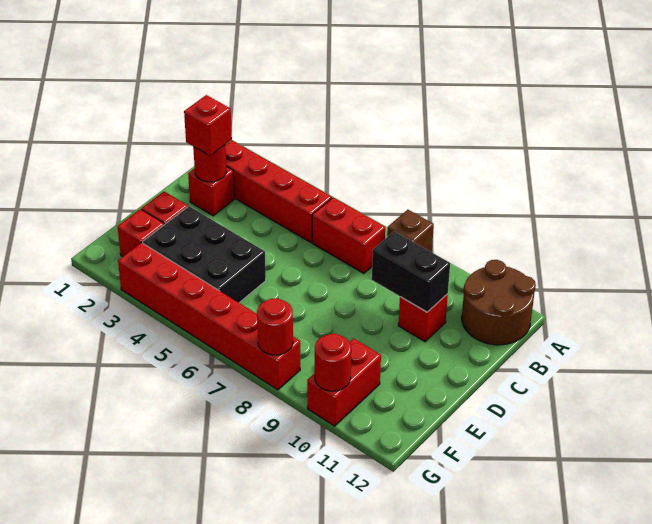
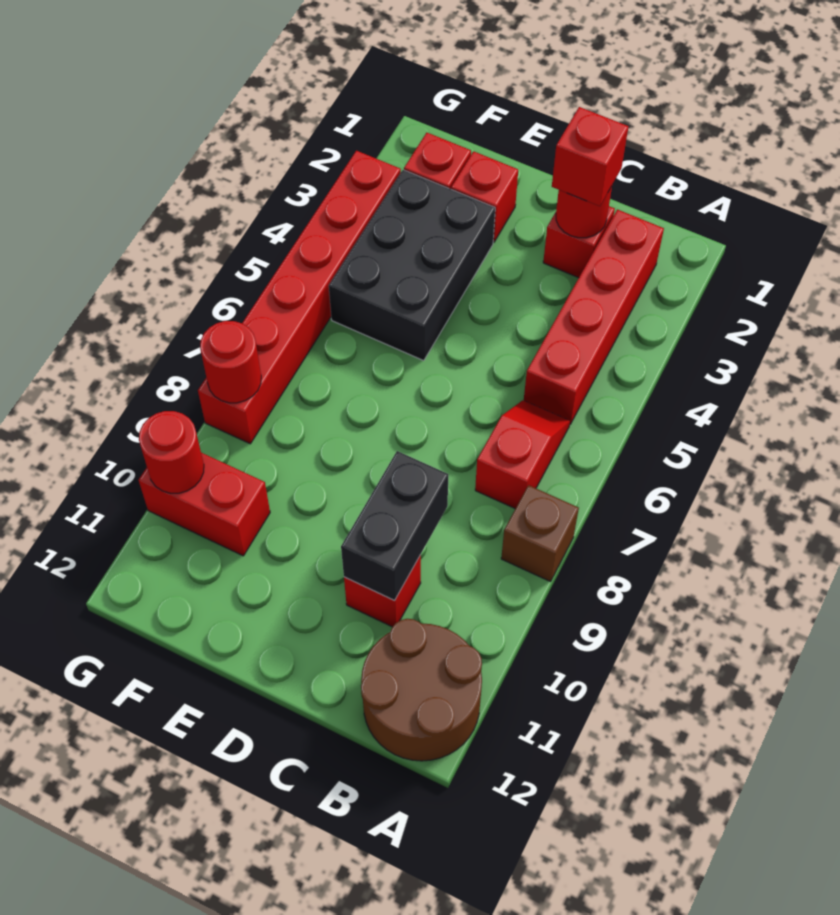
red 1x2 brick [312,198,385,273] -> red 1x2 slope [475,400,570,509]

